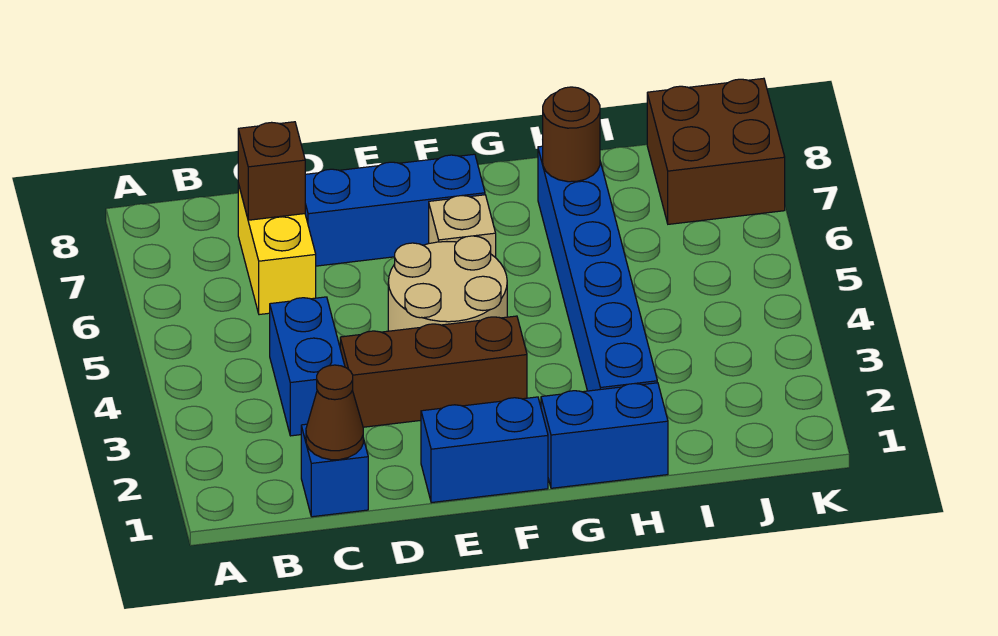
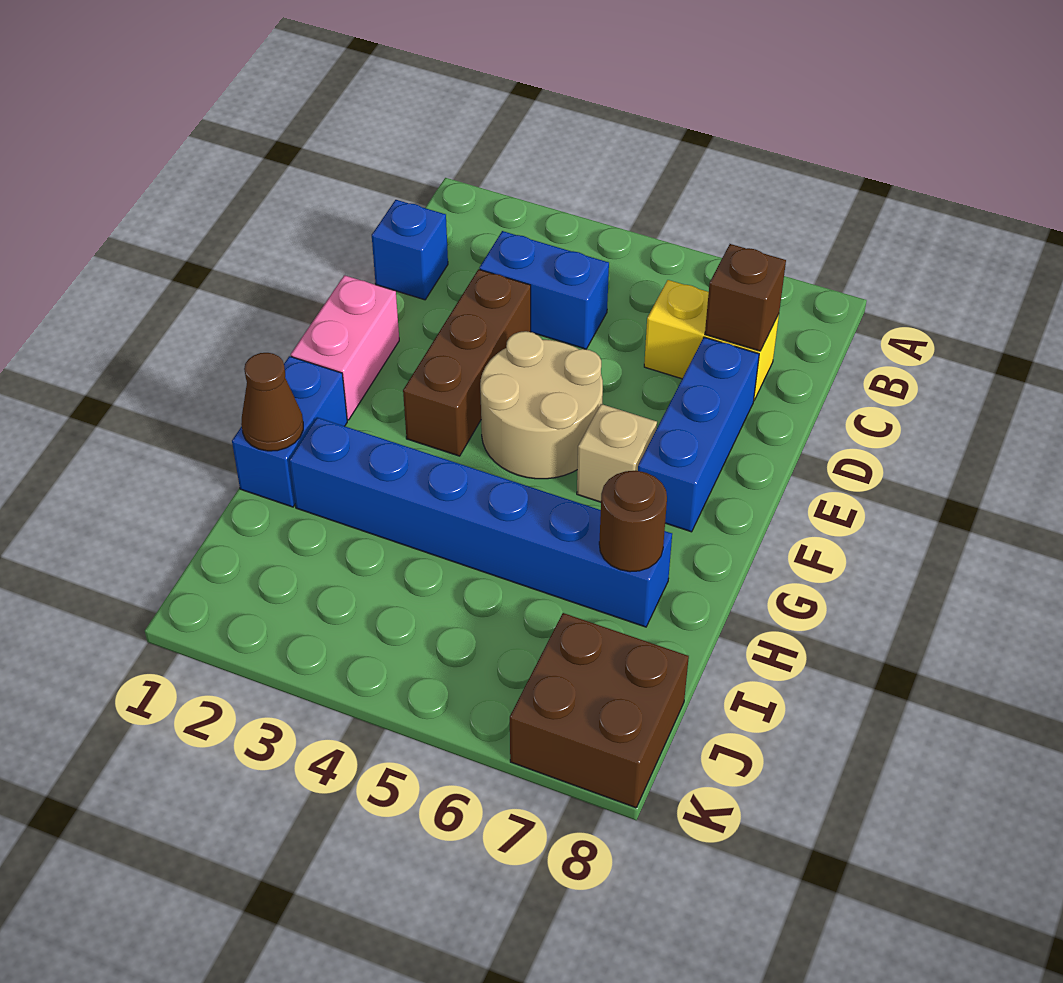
brown 1x1 cone [306,365,363,460] -> brown 1x1 cone moved to [241,353,303,451]
blue 1x2 brick [421,397,548,503] -> pink 1x2 brick [291,275,399,420]

